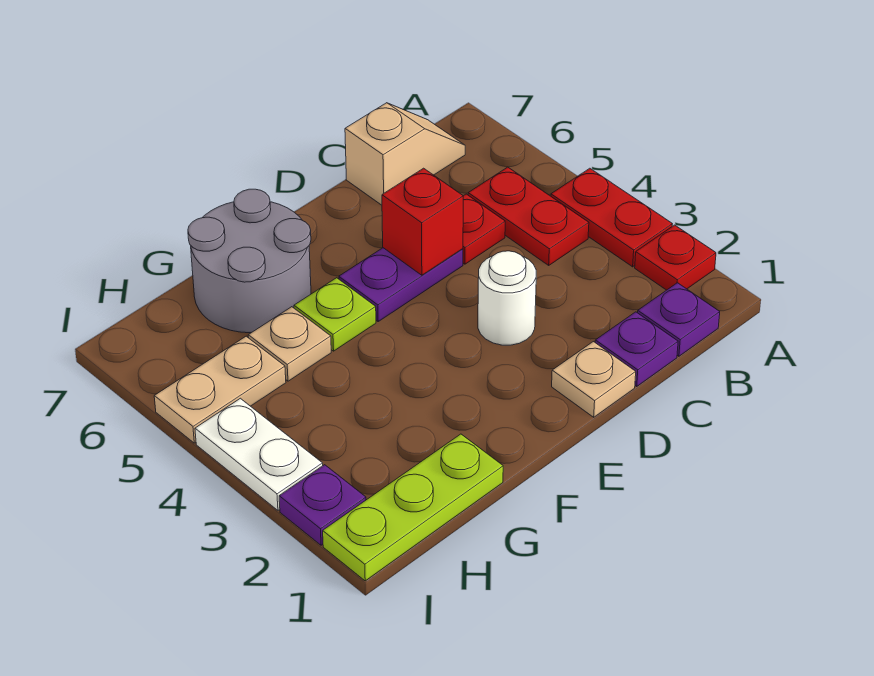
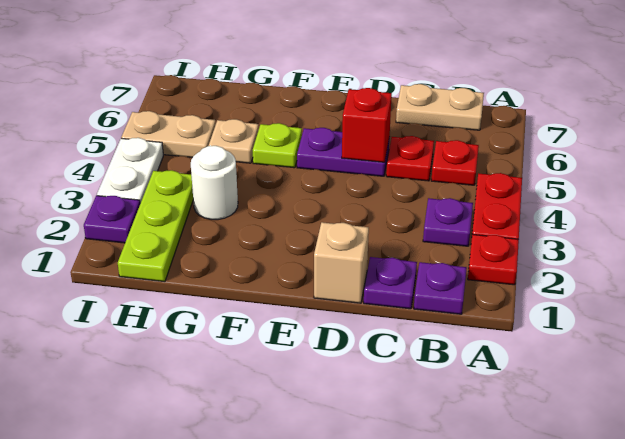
none -> purple 1x1 plate [423,198,473,246]
red 1x2 plate [468,167,589,265] -> red 1x1 plate [431,140,479,185]
tan 1x2 slope [345,103,465,205] -> tan 1x2 plate [396,84,484,130]
tan 1x1 plate [552,342,636,417] -> tan 1x1 brick [314,222,369,303]
white 1x1 round brick [478,251,536,345] -> white 1x1 round brick moved to [191,146,238,220]
grey 2x2 round brick [188,189,311,333] -> none
lime 1x3 plate [323,434,503,581] -> lime 1x3 plate turned to [118,170,193,282]

